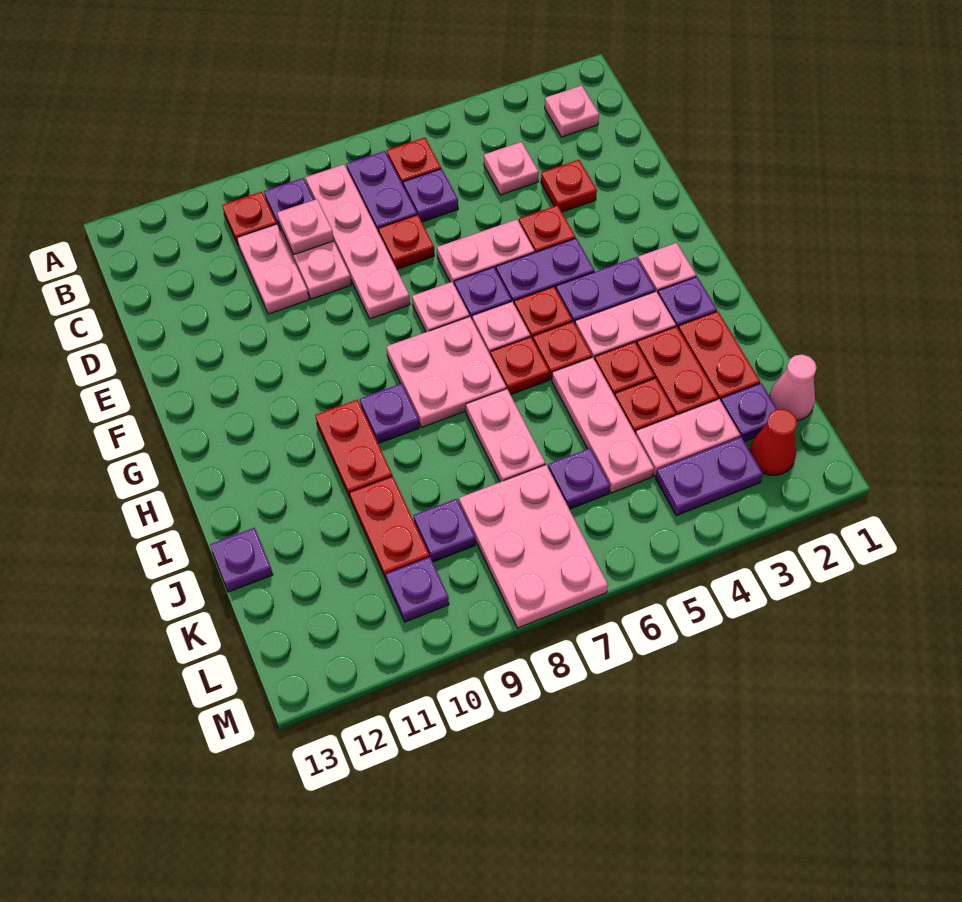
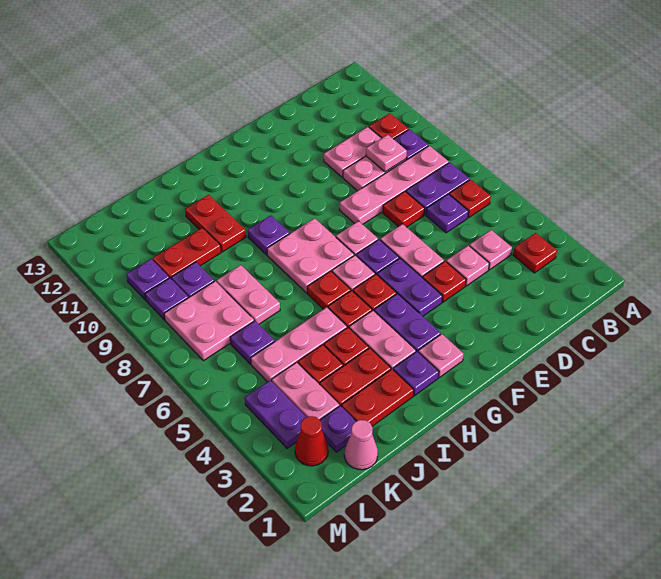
pink 1x1 plate [545,85,599,137] -> pink 1x1 plate moved to [446,245,489,286]
red 1x1 plate [541,160,597,212] -> red 1x1 plate moved to [513,233,557,273]
red 1x2 plate [316,400,392,499] -> red 1x2 plate turned to [185,195,246,252]
pink 1x2 plate [466,389,545,482] -> pink 1x2 plate turned to [217,265,280,324]
purple 1x1 plate [210,528,273,592] -> purple 1x1 plate moved to [145,278,188,320]
pink 2x3 plate [459,465,608,628] -> pink 2x2 plate [164,281,254,361]

